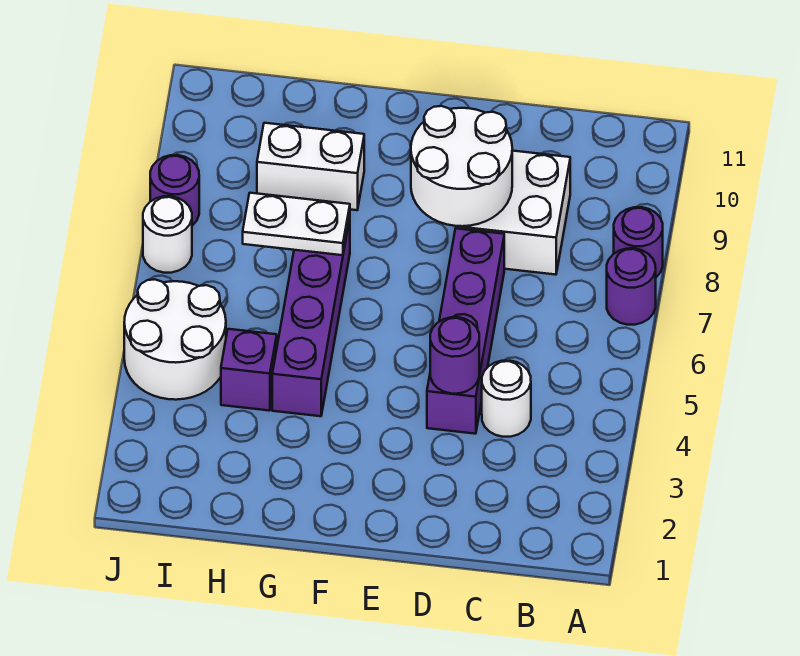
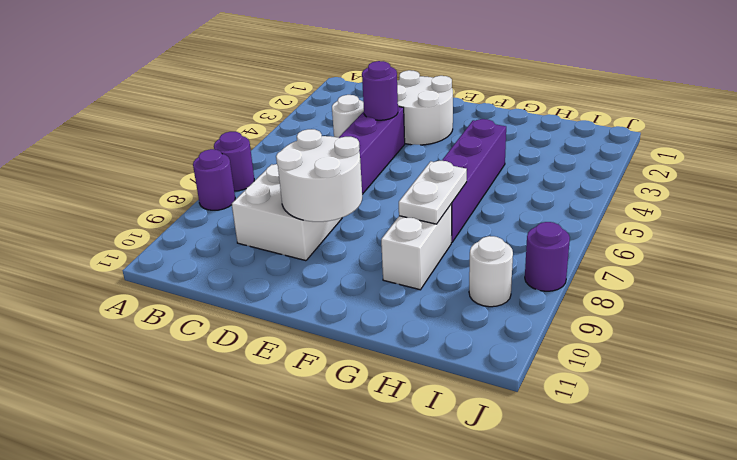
white 1x2 plate [243,193,350,255] -> white 1x2 plate turned to [399,161,467,224]
white 1x2 brick [257,123,364,210] -> white 1x2 brick turned to [381,204,452,290]
purple 1x1 brick [221,329,277,411] -> none
white 2x2 round brick [124,280,226,400] -> white 2x2 round brick moved to [397,70,453,145]
white 1x1 round brick [143,196,192,273] -> white 1x1 round brick moved to [469,236,513,307]

